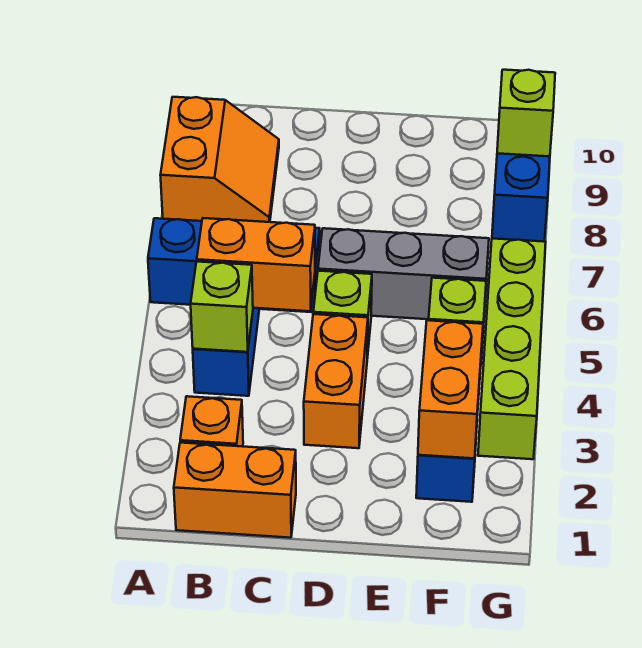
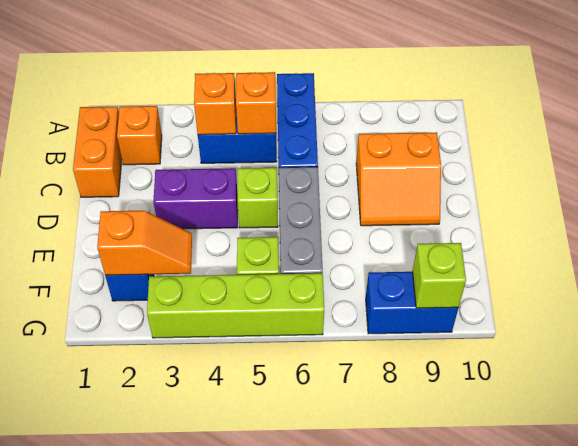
orange 2x2 slope [160,97,279,222] -> orange 2x2 slope moved to [356,132,441,226]
lime 1x1 brick [191,261,253,352] -> orange 1x1 brick [194,73,236,135]
orange 1x2 brick [197,218,315,311] -> orange 1x1 brick [236,72,276,134]
orange 1x2 brick [304,314,368,448] -> purple 1x2 brick [153,168,238,229]
orange 1x2 brick [418,320,483,458] -> orange 1x2 slope [97,211,192,275]

